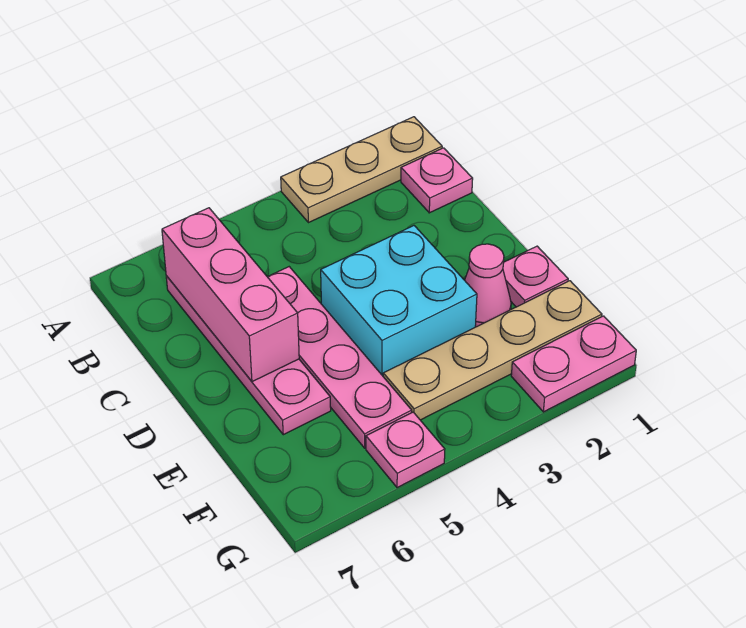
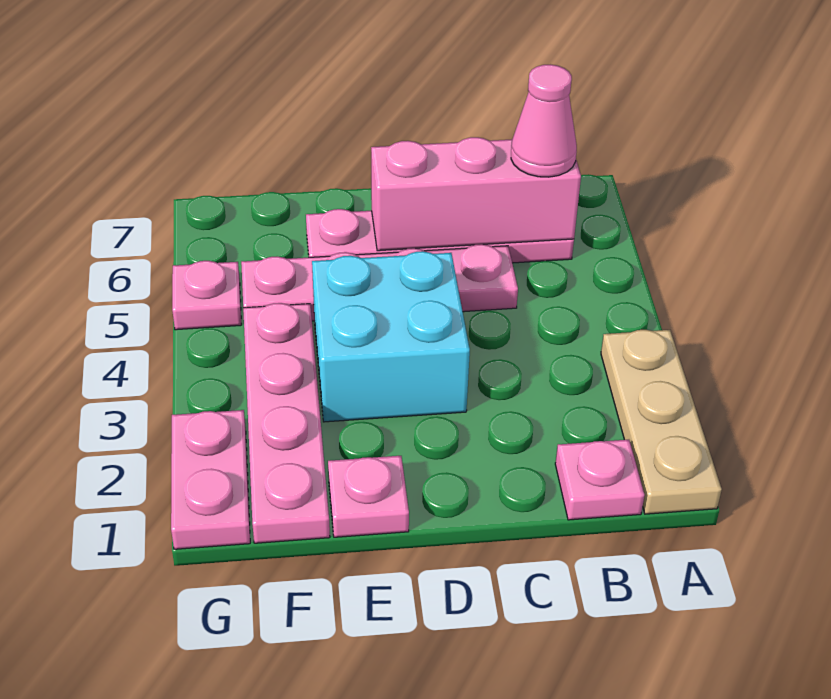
pink 1x1 cone [465,244,511,327] -> pink 1x1 cone moved to [511,65,577,177]
tan 1x4 plate [383,281,602,420] -> pink 1x4 plate [243,303,330,543]

